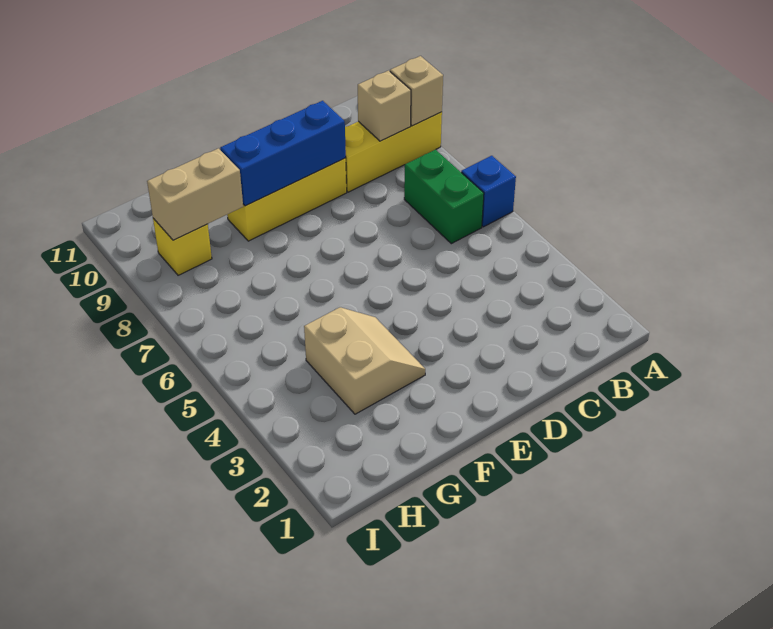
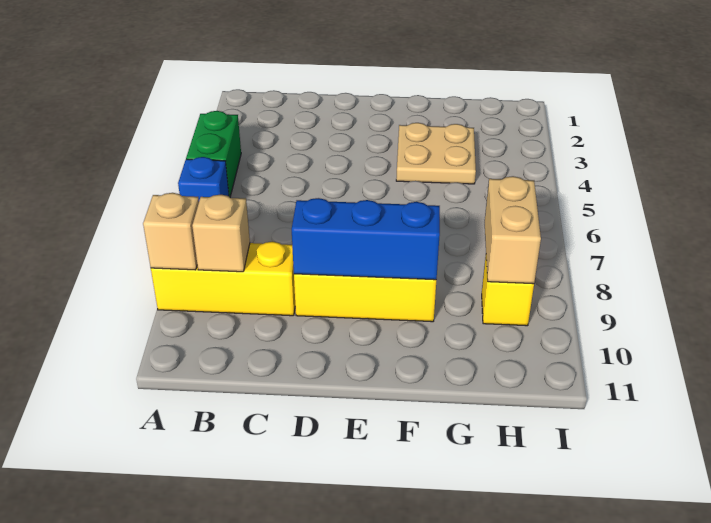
green 1x2 brick [404,149,484,244] -> green 1x2 brick moved to [186,111,241,197]
tan 2x2 slope [304,307,425,414] -> tan 2x2 plate [396,123,476,184]
tan 1x2 brick [147,148,243,240] -> tan 1x2 brick turned to [485,176,541,284]

